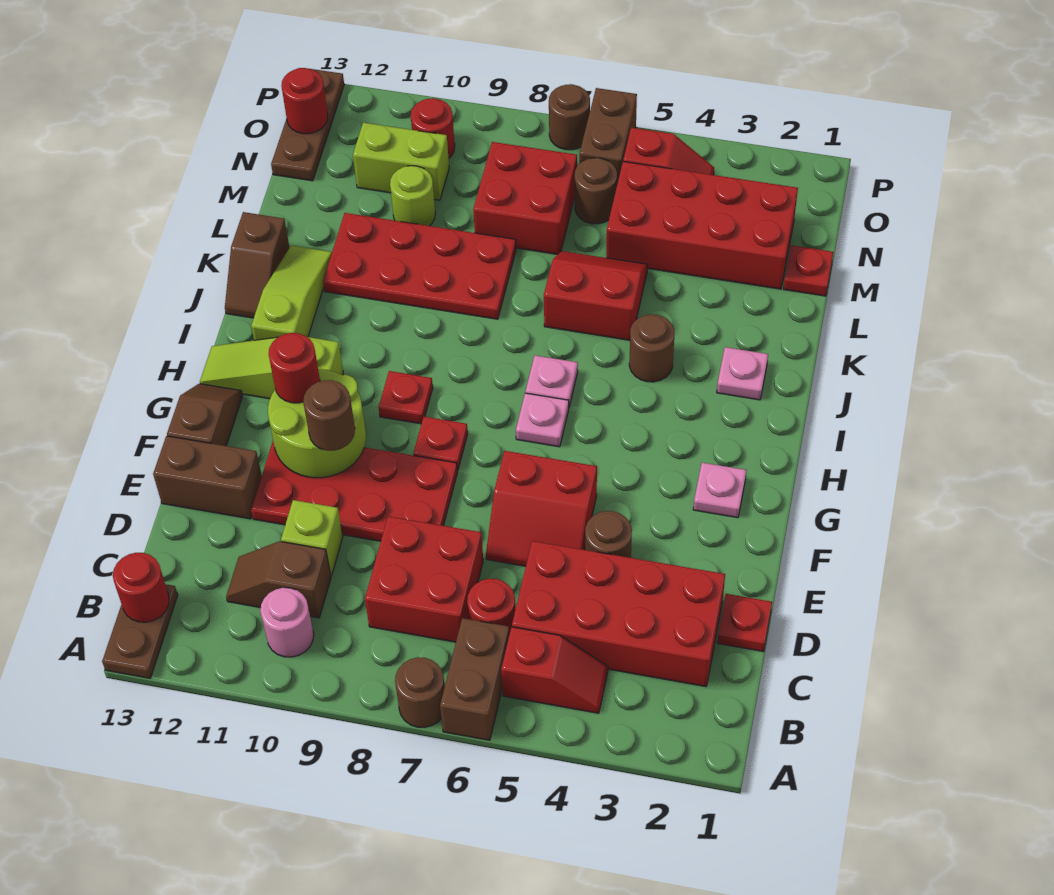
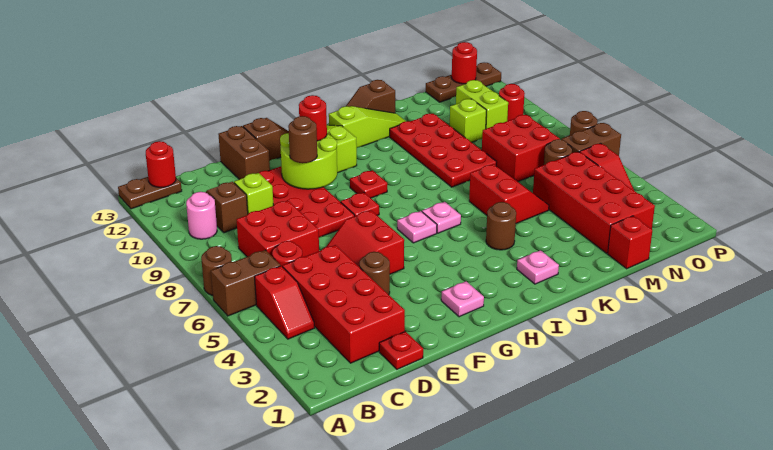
red 1x1 plate [783,245,833,296] -> red 1x1 brick [608,216,652,269]
lime 1x1 round brick [390,166,435,226] -> lime 1x1 brick [450,99,486,142]

